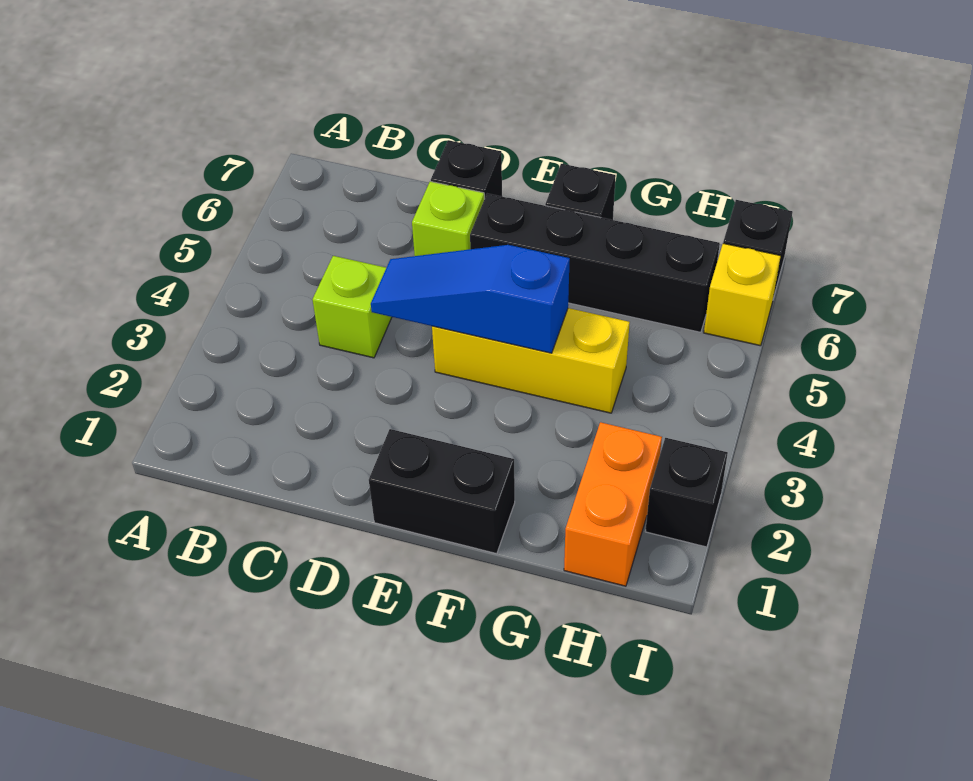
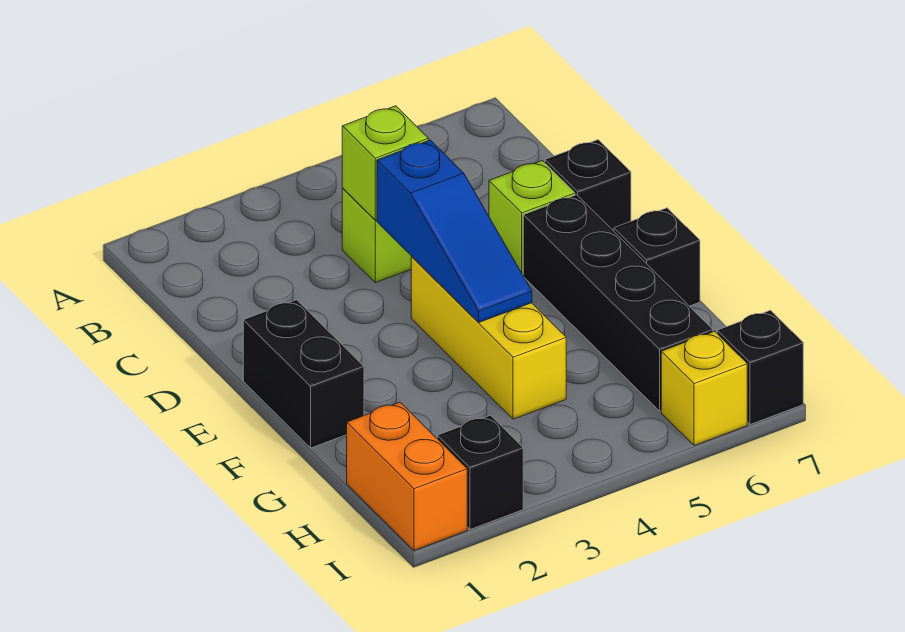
none -> lime 1x1 brick [342,106,429,220]
blue 1x3 slope [371,245,570,353] -> blue 1x3 slope turned to [377,140,532,322]
orange 1x2 brick [564,422,662,586] -> orange 1x2 brick turned to [347,402,467,550]

